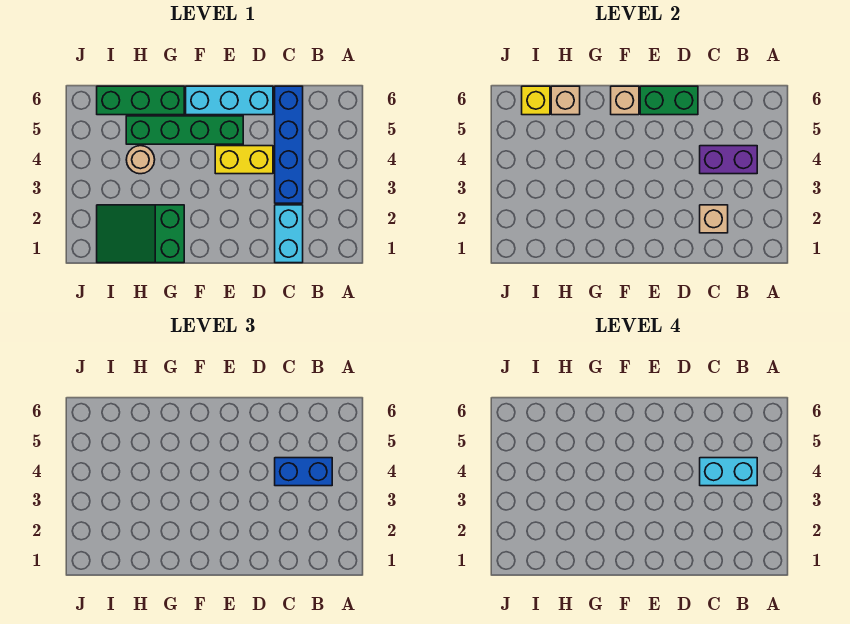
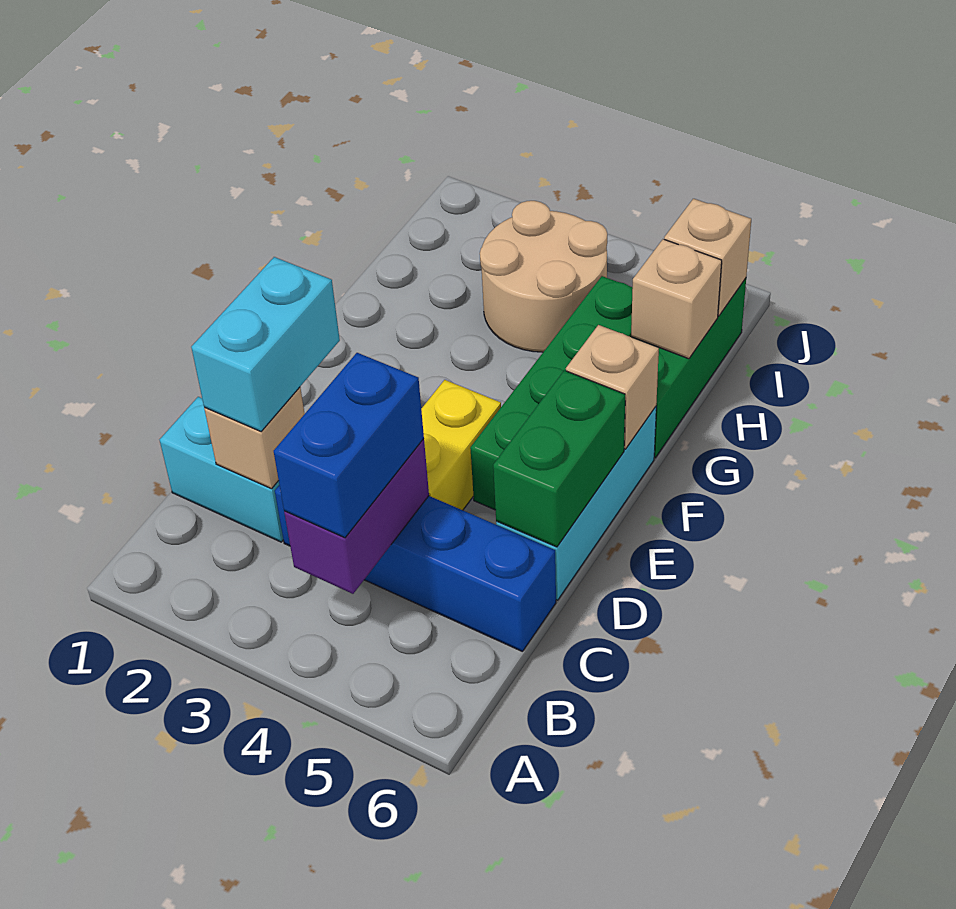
cyan 1x2 brick [700,458,757,486] -> cyan 1x2 brick moved to [191,257,340,431]
green 2x3 slope [97,205,184,263] -> none
tan 1x1 round brick [126,146,155,174] -> tan 2x2 round brick [480,201,607,352]
yellow 1x1 brick [522,86,550,115] -> tan 1x1 brick [664,199,751,316]

